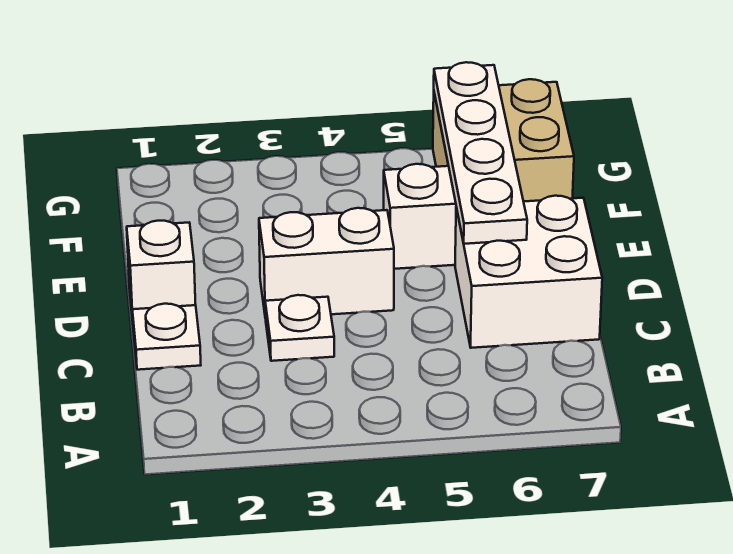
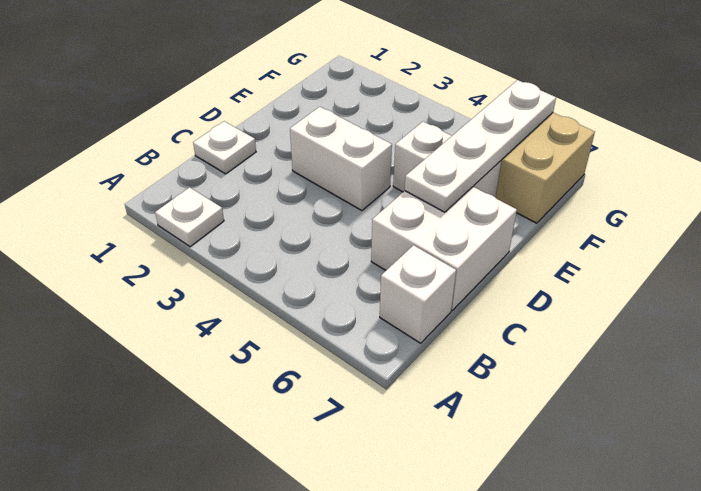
white 1x1 plate [265,295,334,361] -> white 1x1 plate moved to [155,187,224,247]
white 1x1 brick [127,221,196,321] -> white 1x1 brick moved to [380,245,456,343]

